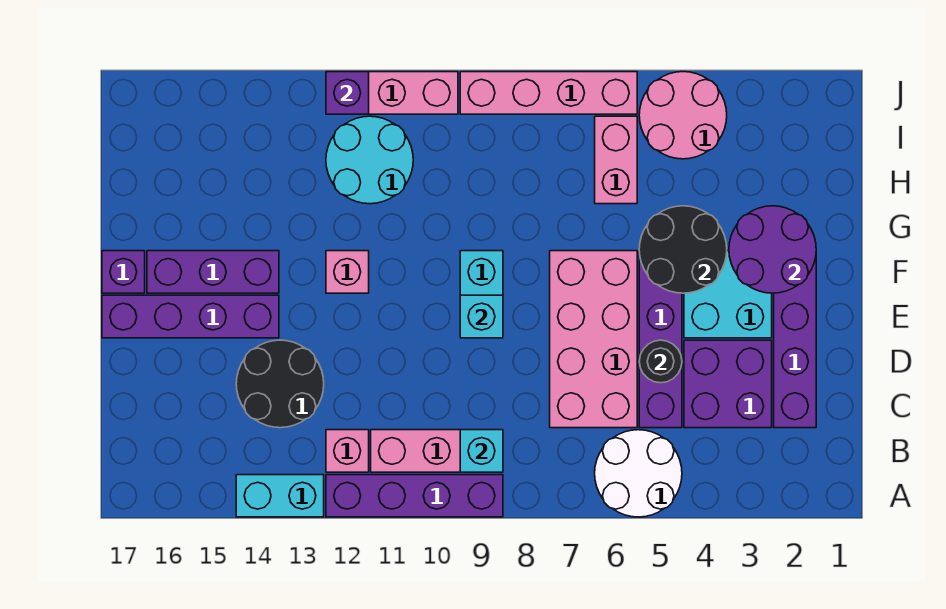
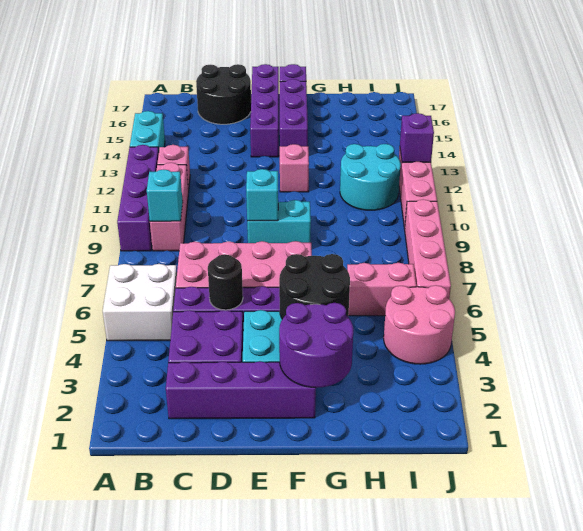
white 2x2 round brick [595,430,682,517] -> white 2x2 brick [103,264,177,341]
black 2x2 round brick [236,340,324,428] -> black 2x2 round brick moved to [196,64,251,124]

